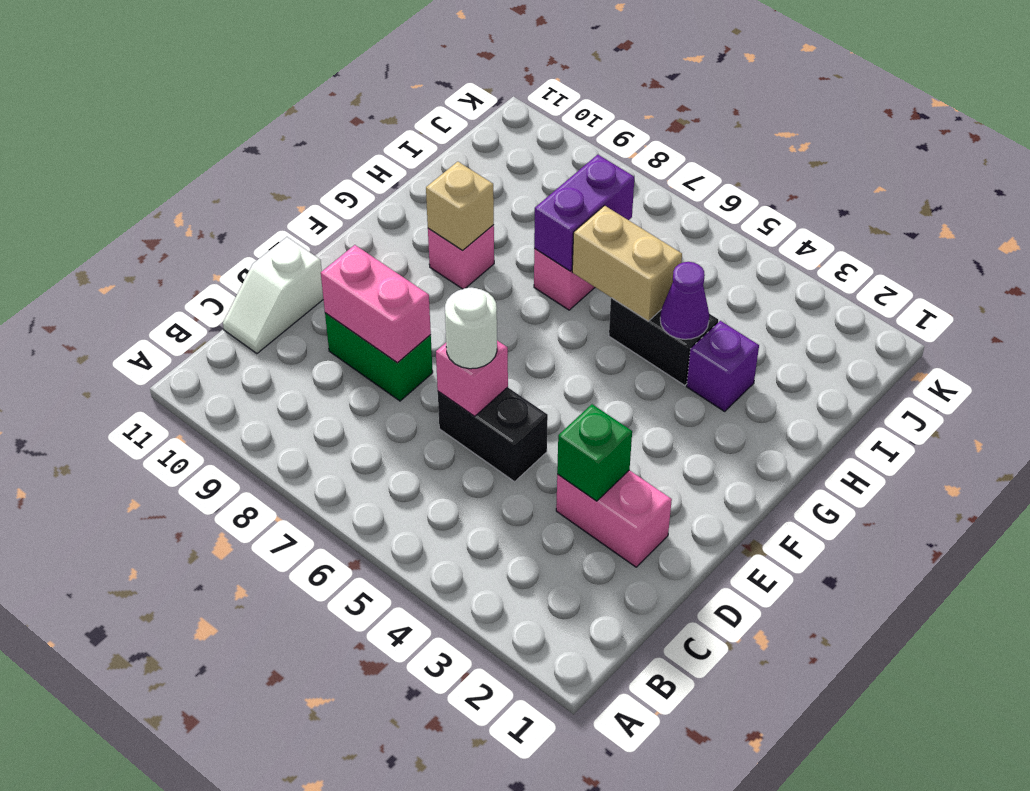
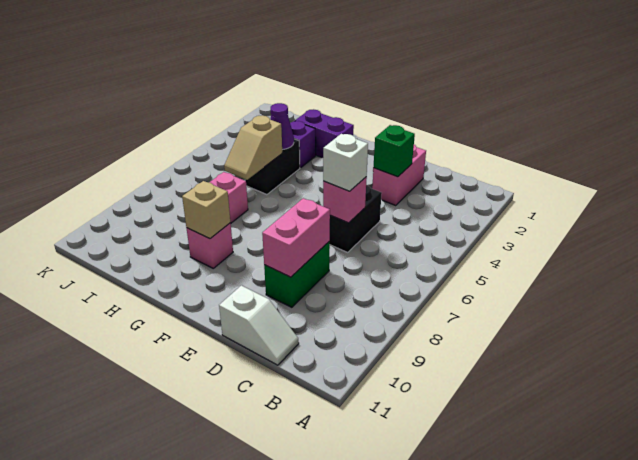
white 1x1 round brick [445,288,497,369] -> white 1x1 brick [323,134,368,191]
tan 1x2 brick [572,206,682,321] -> tan 1x2 slope [224,115,282,180]
purple 1x2 brick [534,155,634,271] -> purple 1x2 brick moved to [295,109,354,158]

